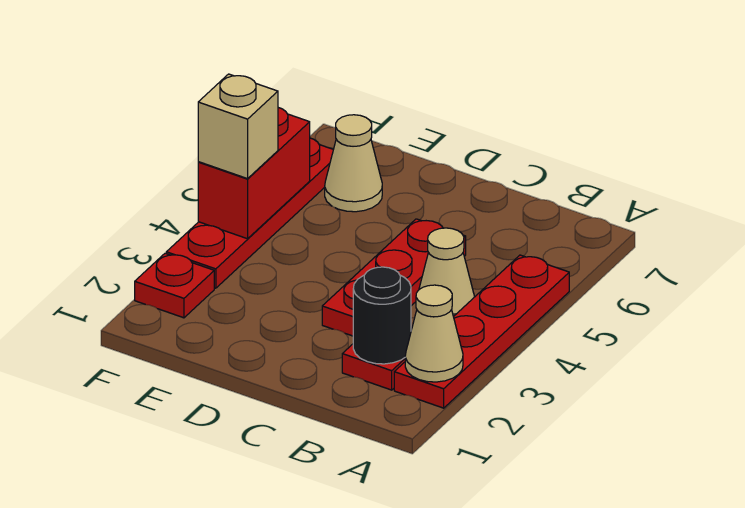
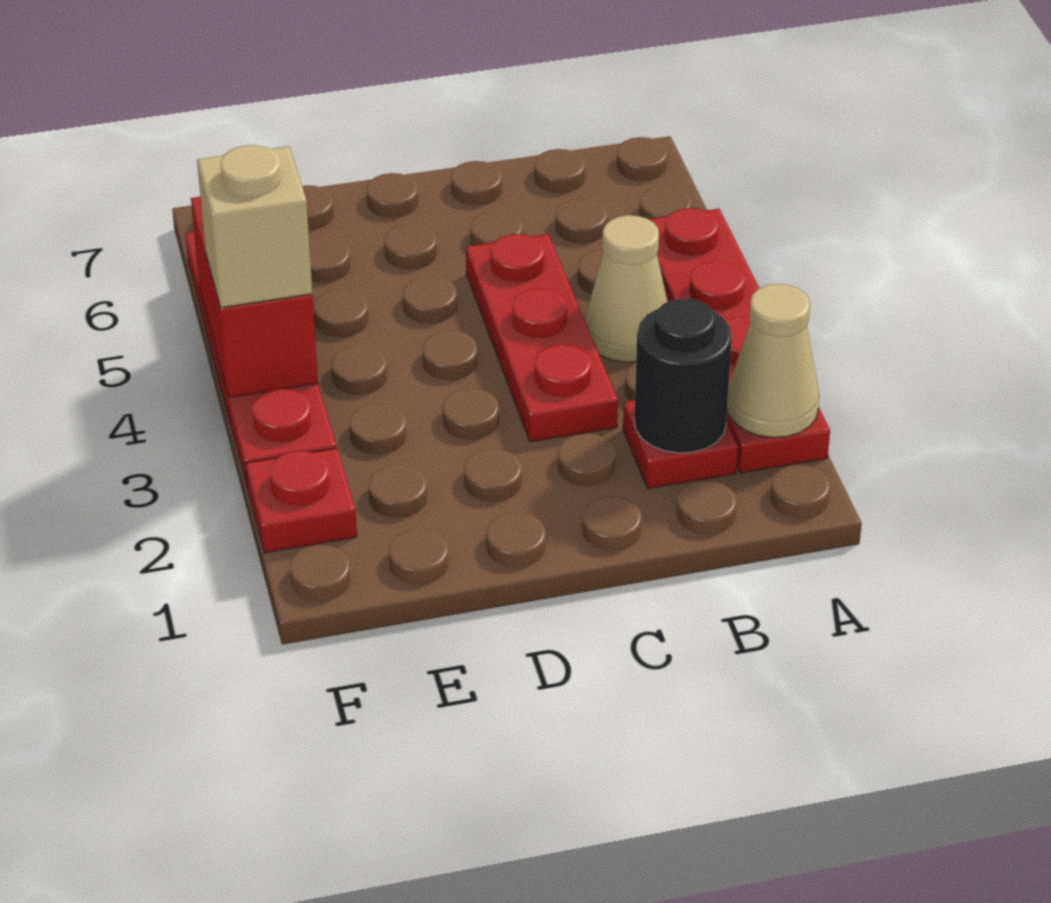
tan 1x1 cone [325,115,382,212] -> none

